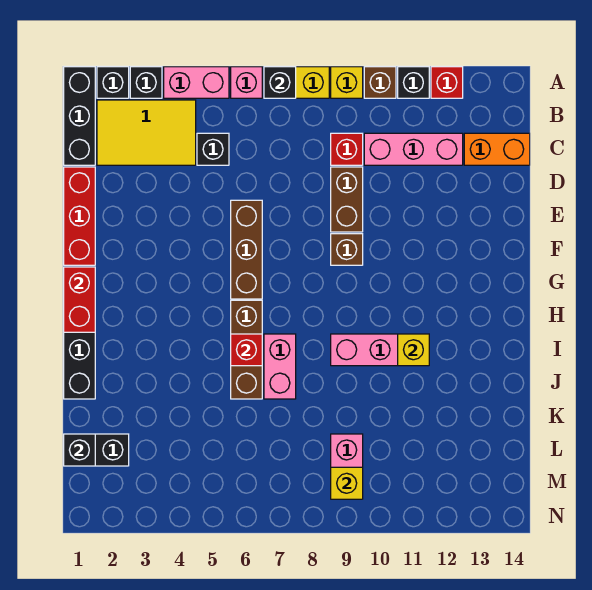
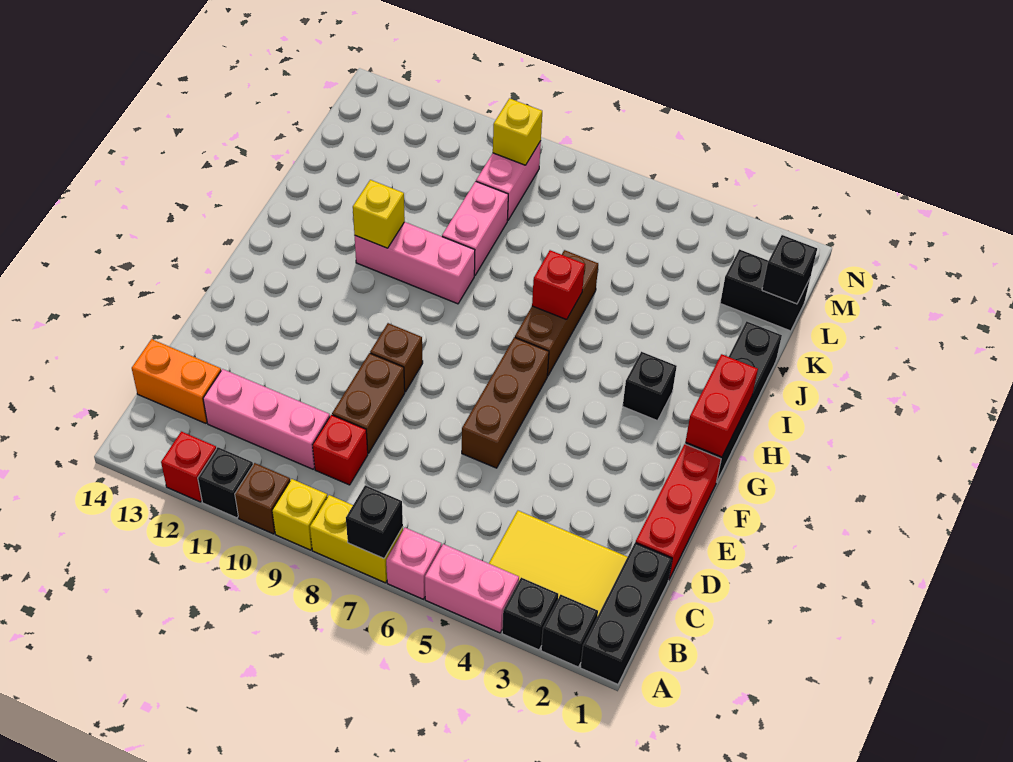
black 1x1 brick [197,133,229,165] -> black 1x1 brick moved to [623,352,677,421]
pink 1x2 brick [264,334,296,399] -> pink 1x2 brick moved to [442,181,508,275]

